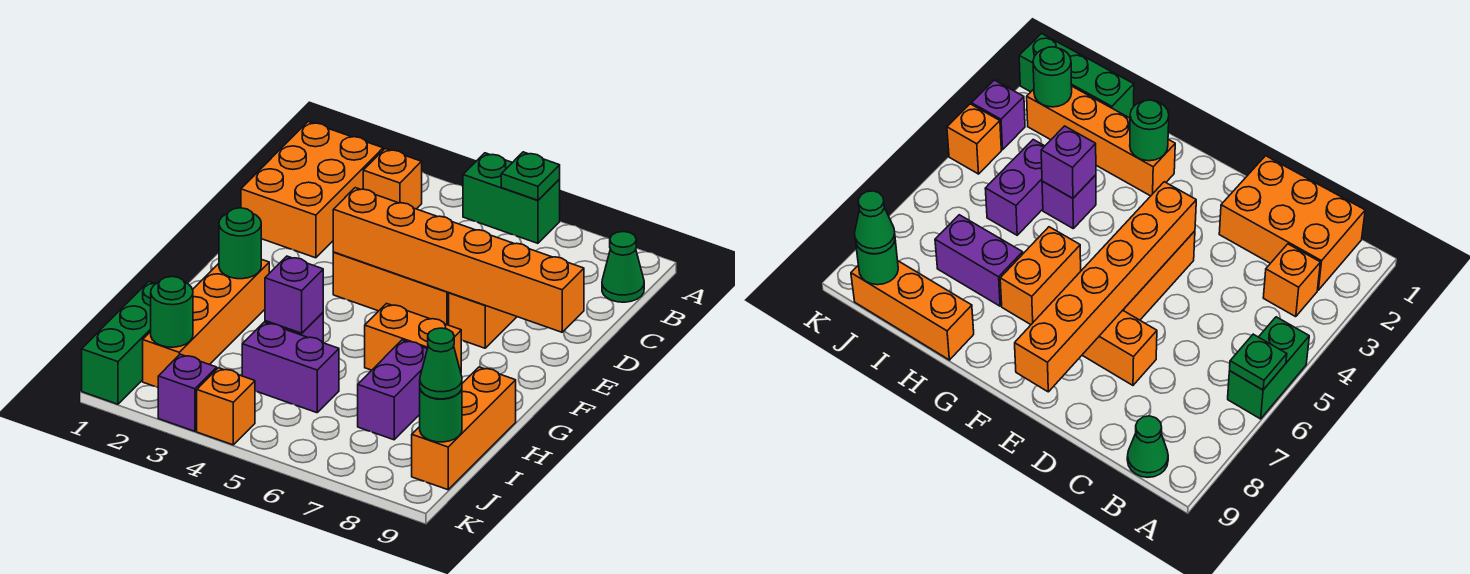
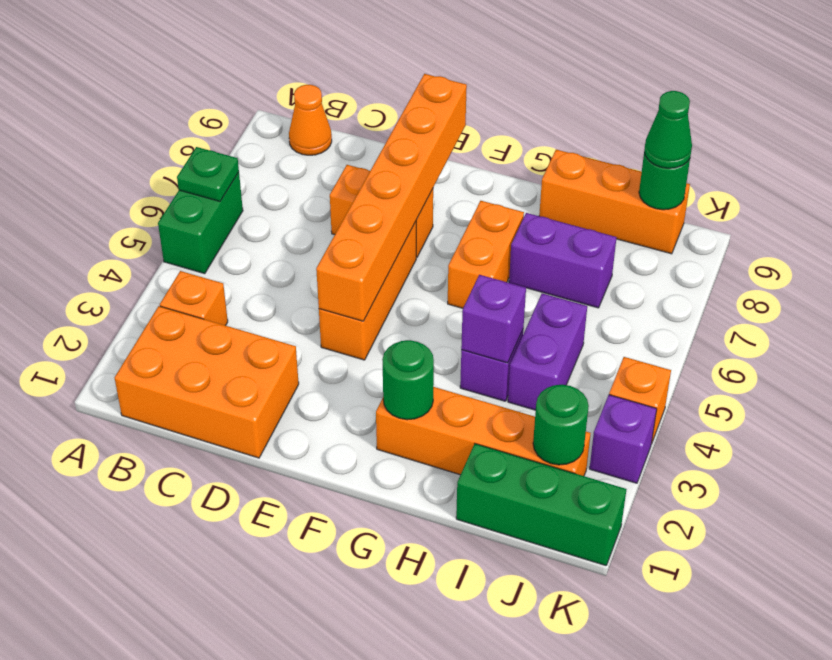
green 1x1 cone [602,232,644,302] -> orange 1x1 cone [289,85,332,155]

